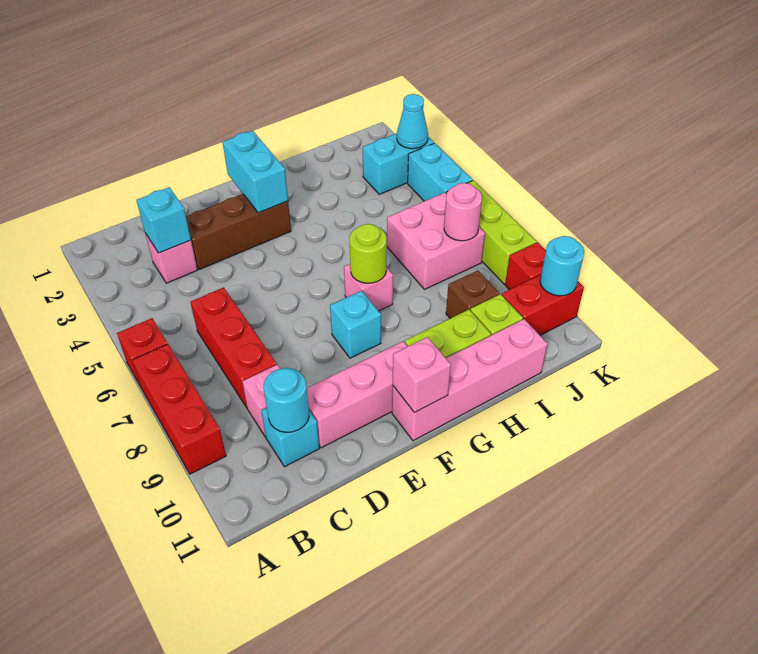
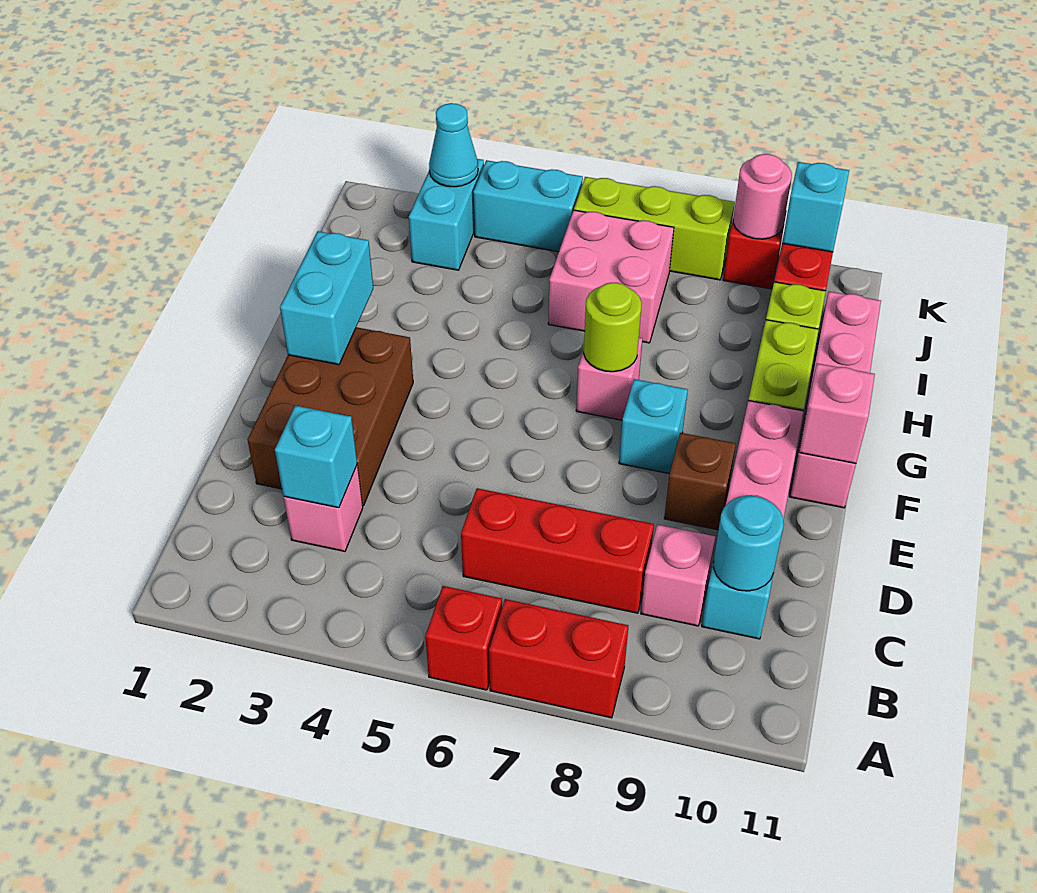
red 1x3 brick [132,344,226,474] -> red 1x2 brick [489,599,628,718]
brown 1x3 brick [186,194,291,270] -> brown 2x3 brick [247,327,413,506]
cyan 1x2 brick [223,131,288,213] -> cyan 1x2 brick turned to [280,231,373,365]
brown 1x1 brick [446,271,499,318] -> brown 1x1 brick moved to [664,433,736,530]
pink 1x1 round brick [444,183,482,241] -> pink 1x1 round brick moved to [733,154,792,239]
cyan 1x1 round brick [540,236,584,296] -> cyan 1x1 brick [782,162,849,252]

